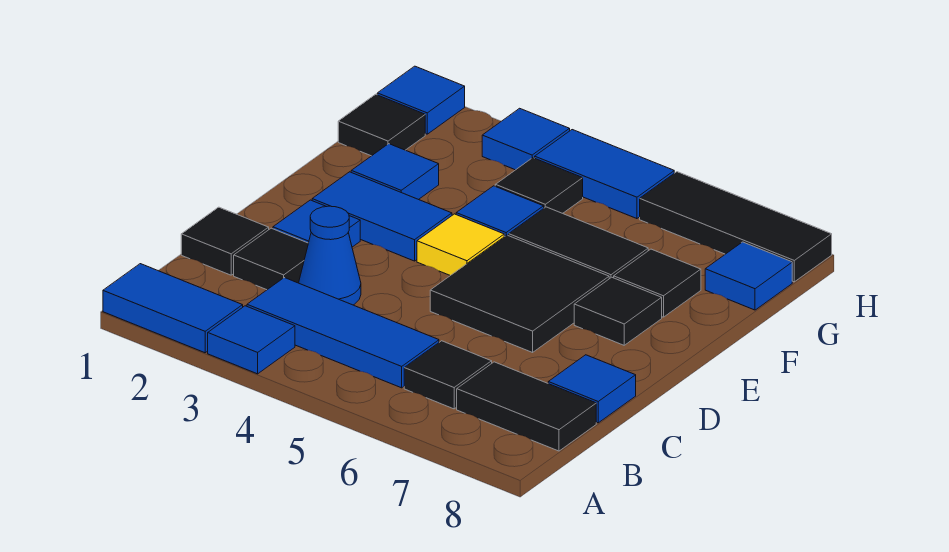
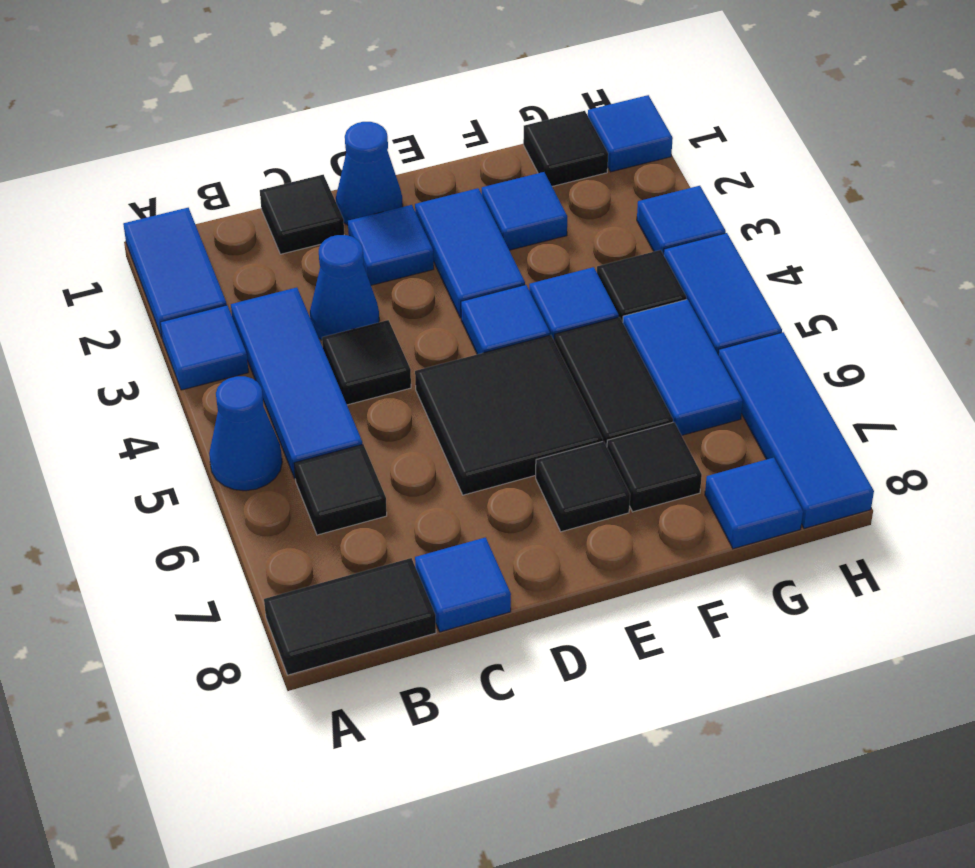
none -> blue 1x1 cone [209,376,282,491]
black 1x2 tile [457,362,596,451] -> black 1x2 tile turned to [264,558,436,675]
black 1x1 tile [234,228,308,290] -> black 1x1 tile moved to [322,320,411,405]
none -> blue 1x1 cone [336,122,403,225]
yellow 1x1 tile [417,214,504,276] -> blue 1x1 tile [461,285,550,354]
none -> blue 1x2 tile [623,299,743,435]
black 1x3 tile [640,172,832,282] -> blue 1x3 tile [718,332,874,529]

